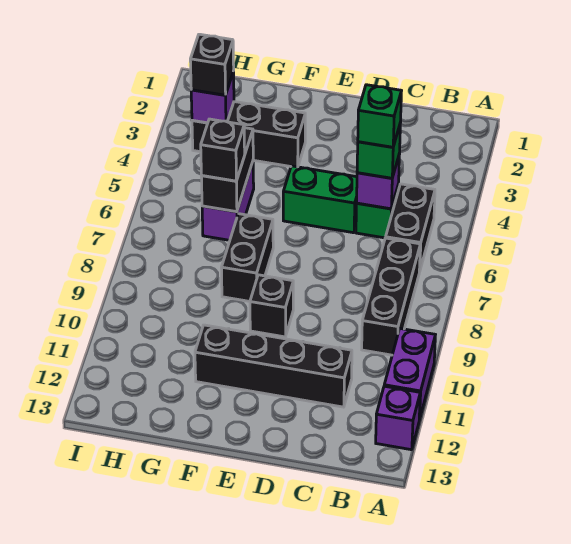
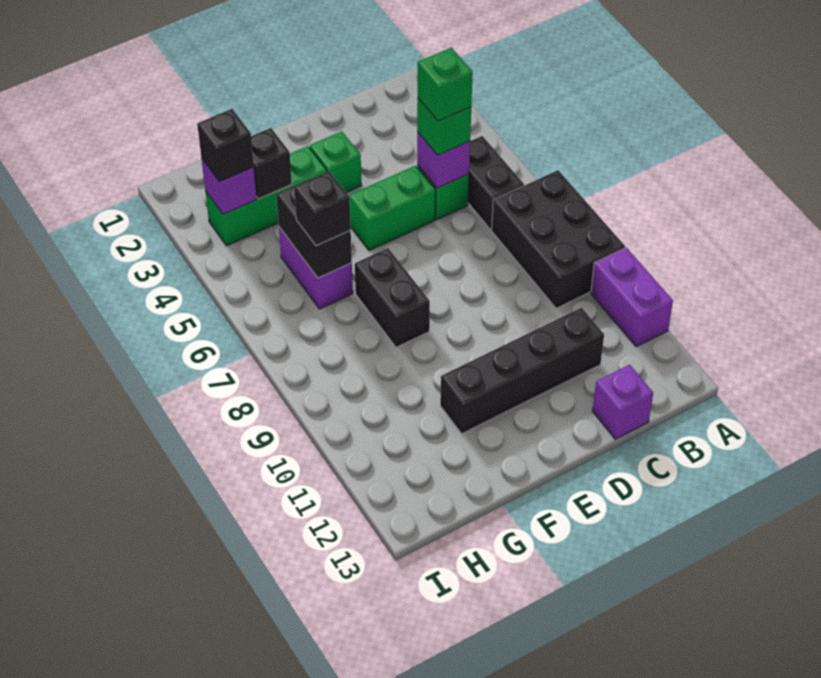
purple 1x1 brick [376,386,420,450] -> purple 1x1 brick moved to [593,365,653,439]
black 1x3 brick [362,238,420,355] -> black 2x3 brick [492,170,625,308]
none -> green 1x1 brick [310,131,362,193]
black 1x1 brick [250,275,293,337] -> black 1x1 brick moved to [251,128,292,199]
black 1x3 brick [192,102,305,167] -> green 1x3 brick [205,146,327,246]

